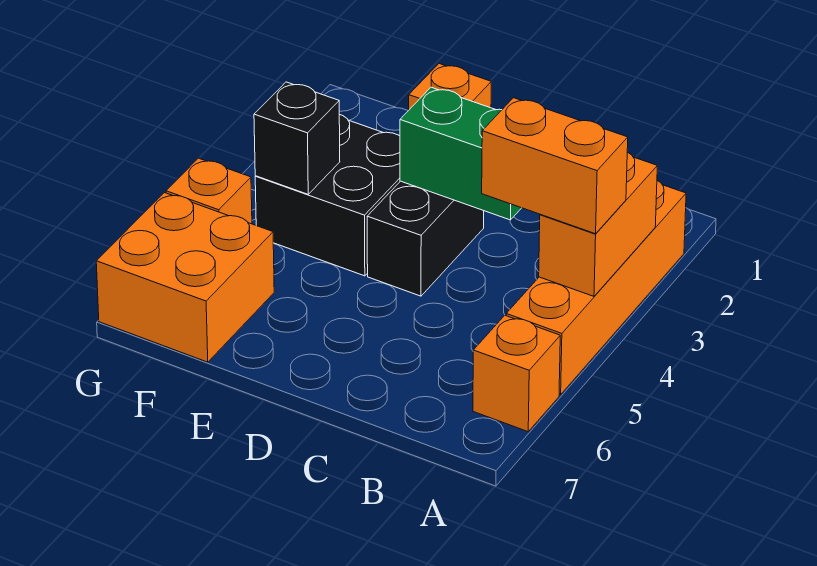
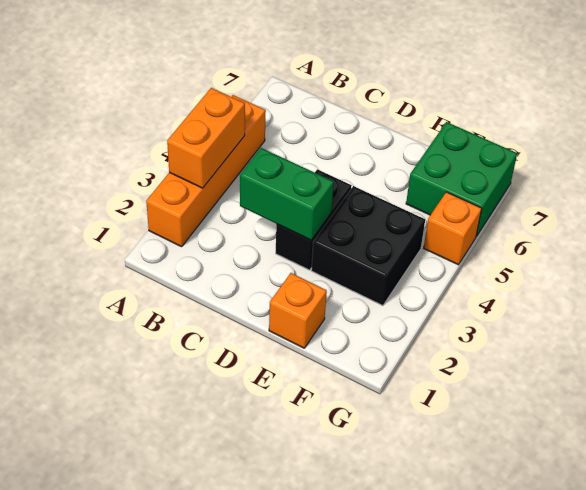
orange 1x2 brick [482,98,628,234] -> none
orange 1x1 brick [473,316,560,432] -> none
black 1x1 brick [254,82,340,194] -> none
orange 2x2 brick [96,193,274,362] -> green 2x2 brick [406,122,517,236]

